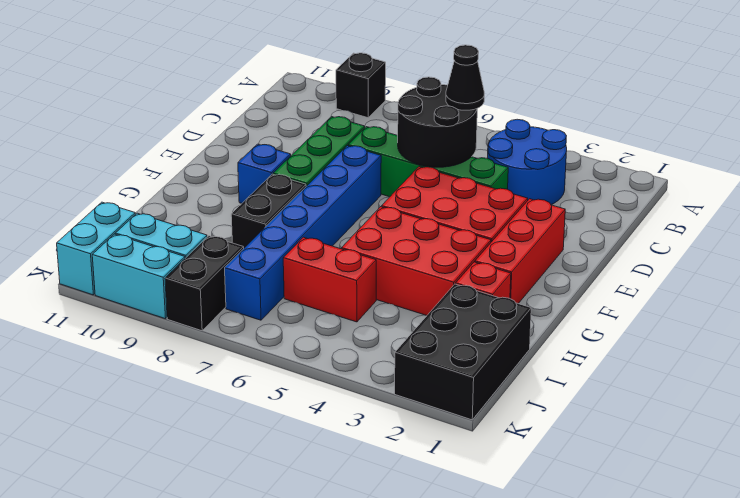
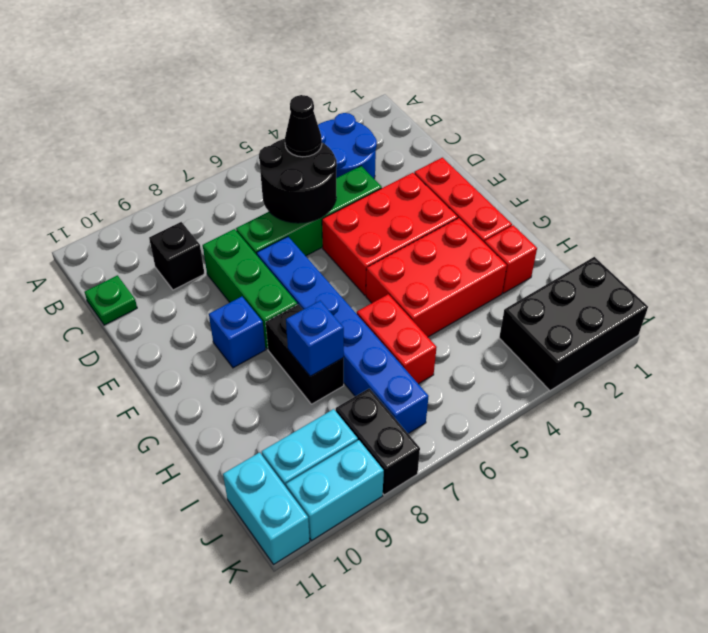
black 1x1 brick [336,53,386,118] -> black 1x1 brick moved to [149,222,205,290]
none -> green 1x1 plate [85,275,137,325]
none -> blue 1x1 brick [286,301,344,376]
black 2x3 brick [395,284,531,420] -> black 2x3 brick turned to [499,257,648,391]
red 1x2 brick [283,237,376,322] -> red 1x2 brick turned to [357,294,437,384]

